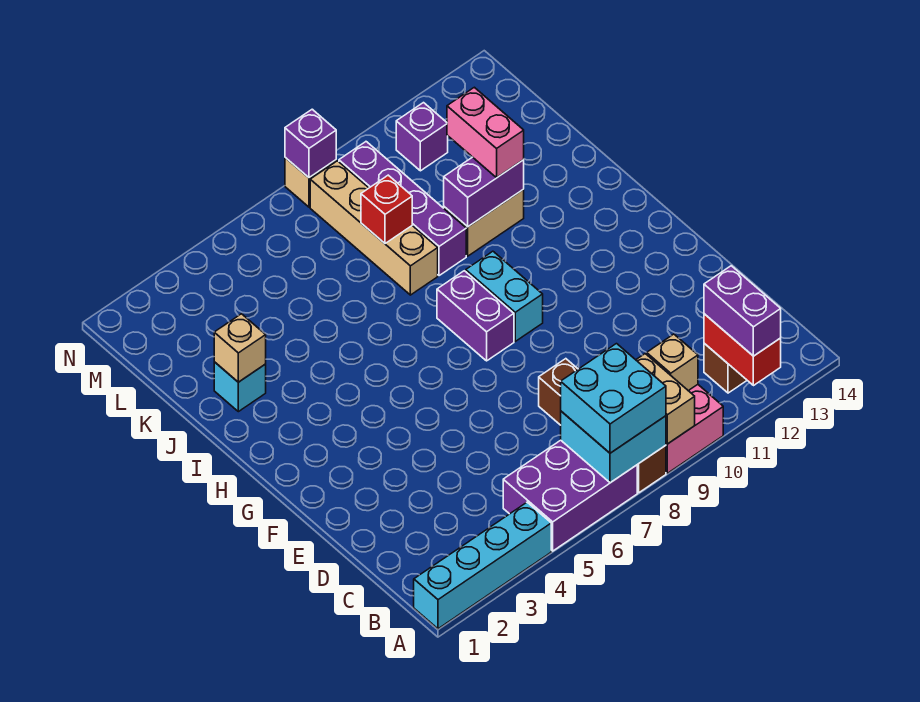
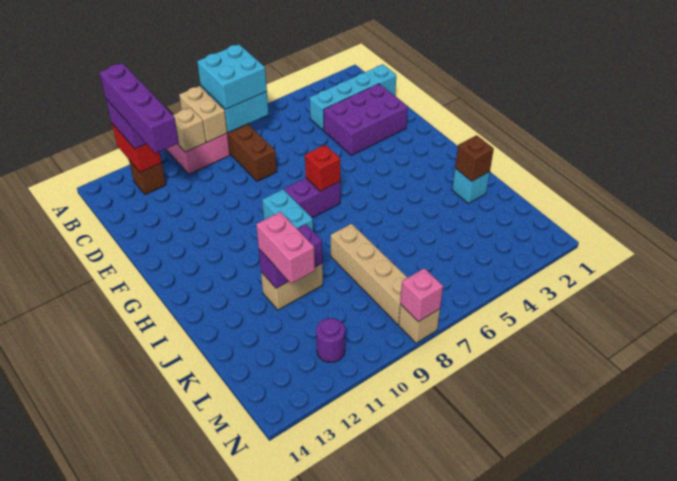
cyan 1x4 brick [414,502,551,629] -> cyan 1x4 brick moved to [310,64,396,130]
purple 2x3 brick [503,440,637,551] -> purple 2x3 brick moved to [324,84,408,155]
purple 1x2 brick [437,271,514,361] -> purple 1x2 brick turned to [284,178,340,218]
tan 1x1 brick [214,314,266,382] -> brown 1x1 brick [455,135,494,181]
purple 1x4 brick [339,142,466,276] -> purple 1x4 brick moved to [100,63,179,153]
red 1x1 brick [361,175,412,243] -> red 1x1 brick moved to [305,145,340,191]
purple 1x1 brick [396,103,448,171] -> purple 1x1 round brick [316,318,345,362]
purple 1x1 brick [285,109,336,178] -> pink 1x1 brick [400,268,443,322]

